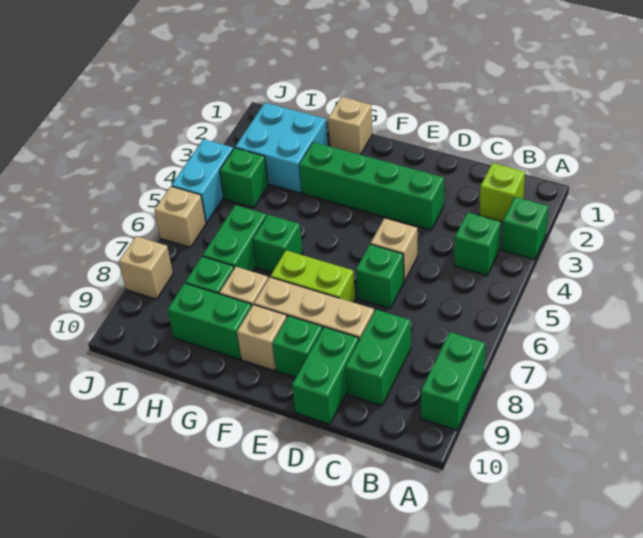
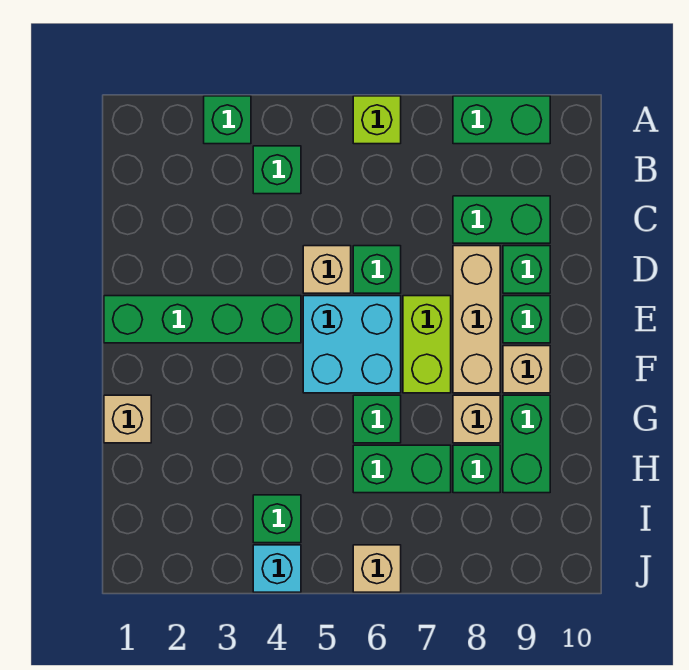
lime 1x1 brick [479,163,525,222] -> lime 1x1 brick moved to [353,96,401,144]
green 1x4 brick [299,142,444,230] -> green 1x4 brick turned to [104,296,301,343]
green 1x2 brick [292,327,359,424] -> green 1x1 brick [503,246,550,293]
cyan 2x2 brick [235,103,328,193] -> cyan 2x2 brick moved to [303,296,401,393]
cyan 1x2 brick [172,139,233,223] -> cyan 1x1 brick [253,545,301,592]
tan 1x1 brick [119,236,173,299] -> none

